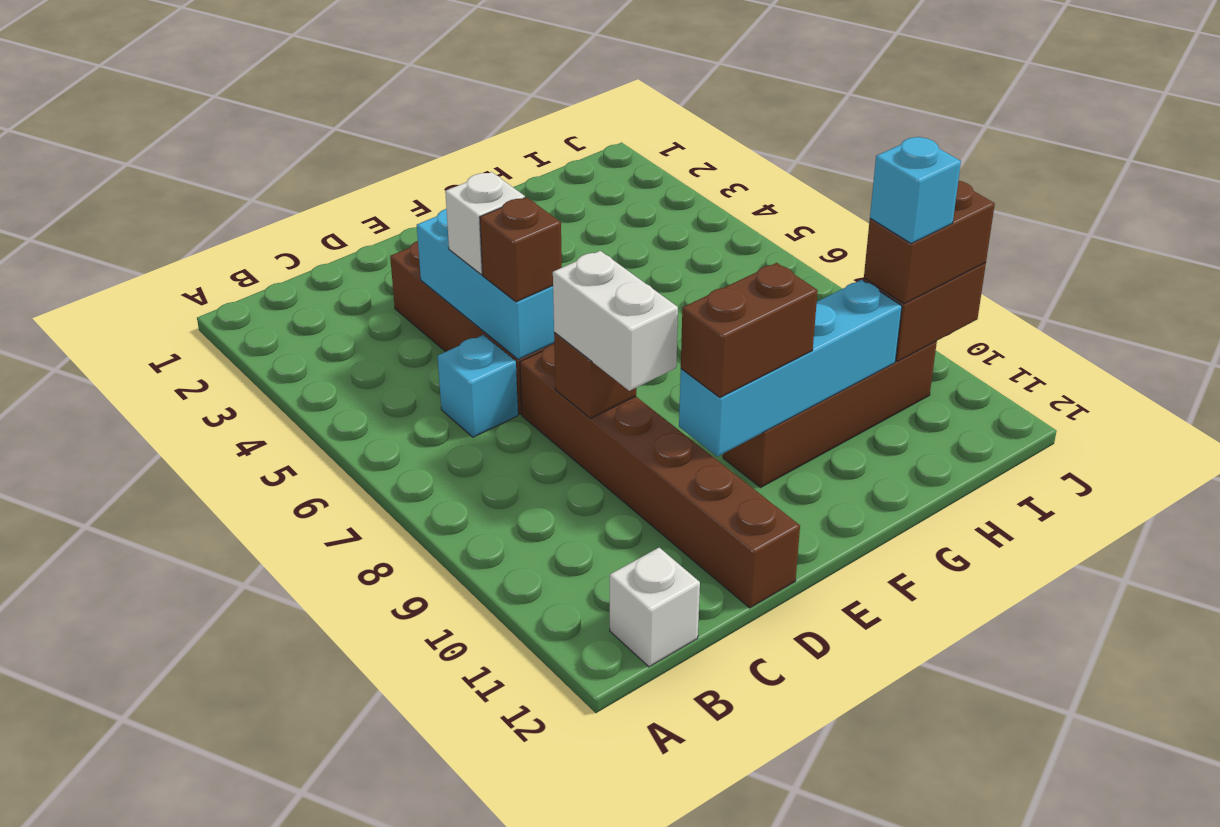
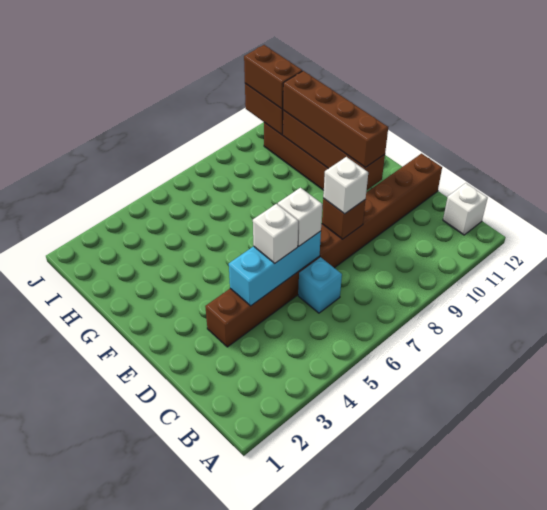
brown 1x1 brick [480,197,562,302] -> white 1x1 brick [278,188,323,246]
white 1x2 brick [553,251,678,391] -> white 1x1 brick [323,157,368,214]
cyan 1x4 brick [679,280,902,456] -> brown 1x4 brick [283,110,385,190]
brown 1x2 brick [681,263,818,398] -> brown 1x4 brick [283,71,388,167]
cyan 1x1 brick [870,137,961,243] -> none

